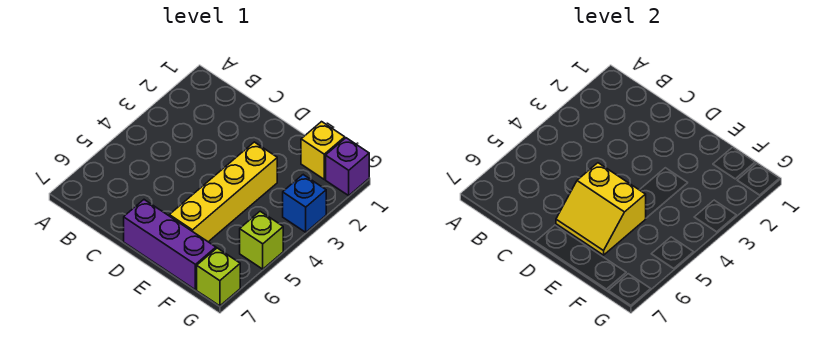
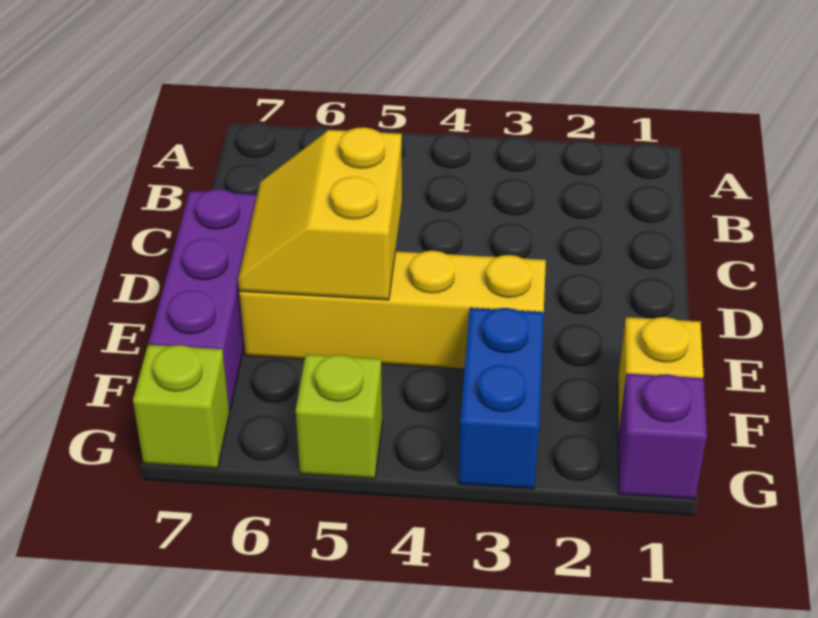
blue 1x1 brick [283,175,326,232] -> blue 1x2 brick [458,308,544,489]

